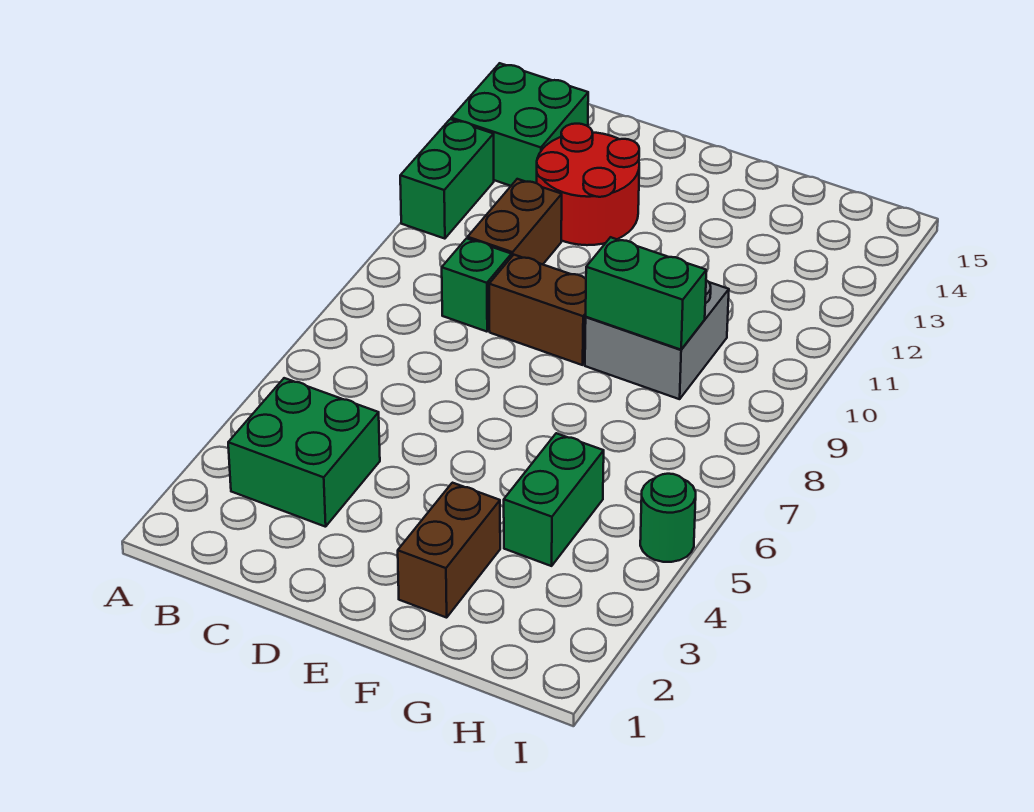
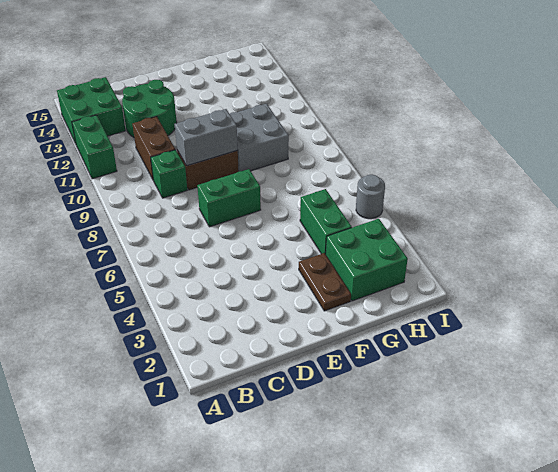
green 2x2 brick [228,378,380,527] -> green 2x2 brick moved to [326,219,408,301]
red 2x2 round brick [537,124,639,245] -> green 2x2 round brick [122,80,177,137]
none -> grey 1x2 brick [175,109,238,166]
brown 1x2 brick [398,483,500,618] -> brown 1x2 plate [299,253,351,311]
green 1x2 brick [586,237,706,350] -> green 1x2 brick moved to [197,169,261,227]
green 1x1 round brick [640,474,696,562] -> grey 1x1 round brick [356,175,385,219]

